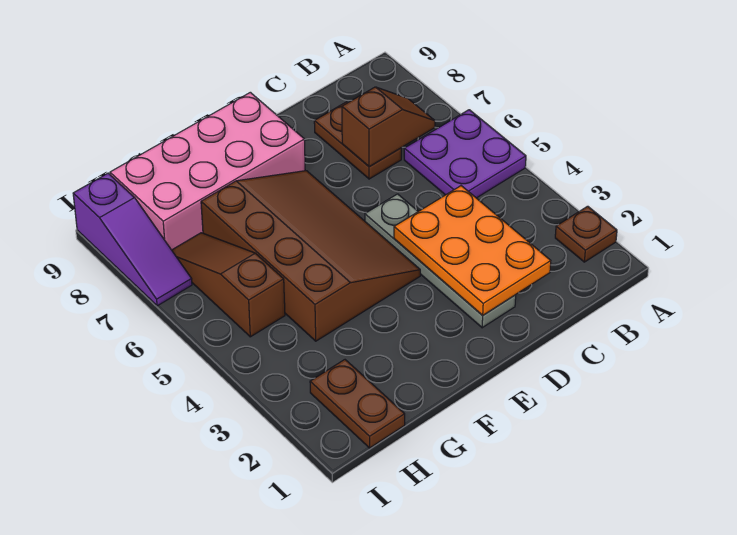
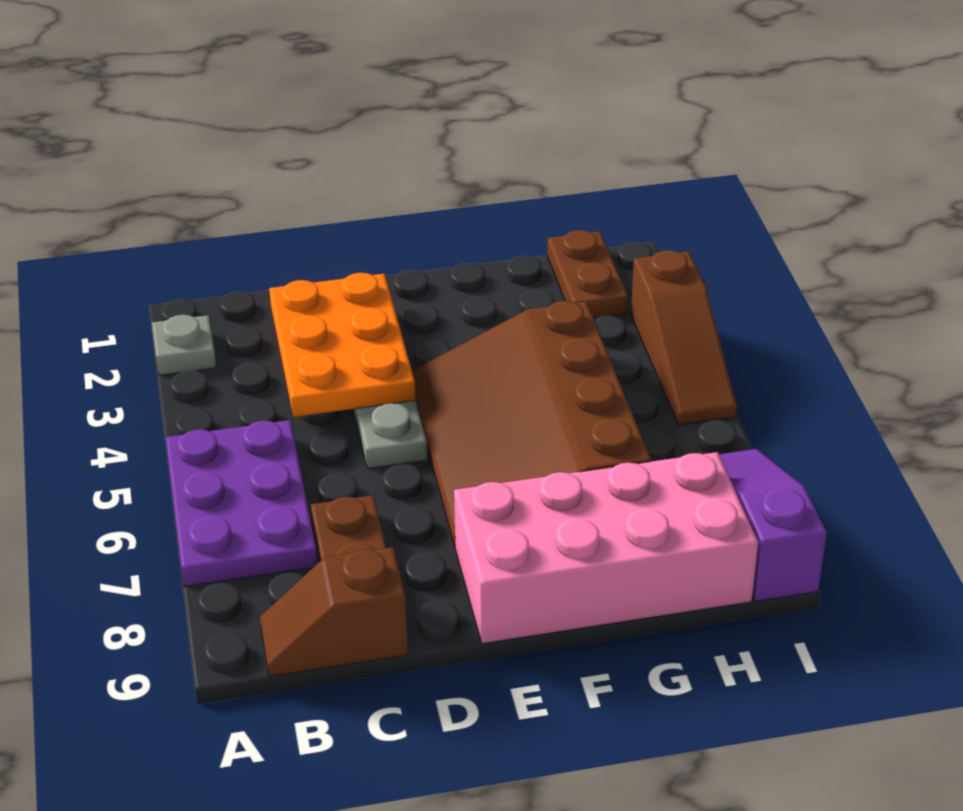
brown 1x1 plate [555,206,617,262] -> grey 1x1 plate [152,315,216,375]
purple 2x2 plate [404,110,526,198] -> purple 2x3 plate [166,420,317,587]
brown 1x2 slope [342,87,435,167] -> brown 1x2 slope moved to [260,548,408,677]
brown 1x3 slope [172,233,285,337] -> brown 1x3 slope moved to [631,250,737,425]

